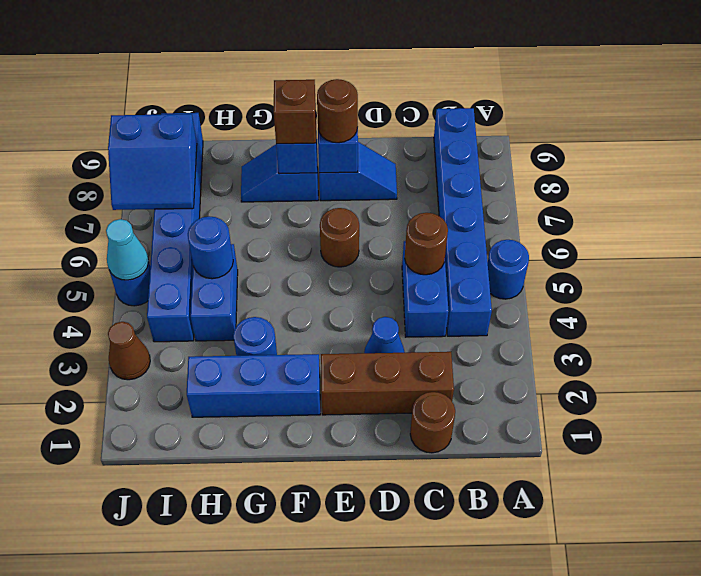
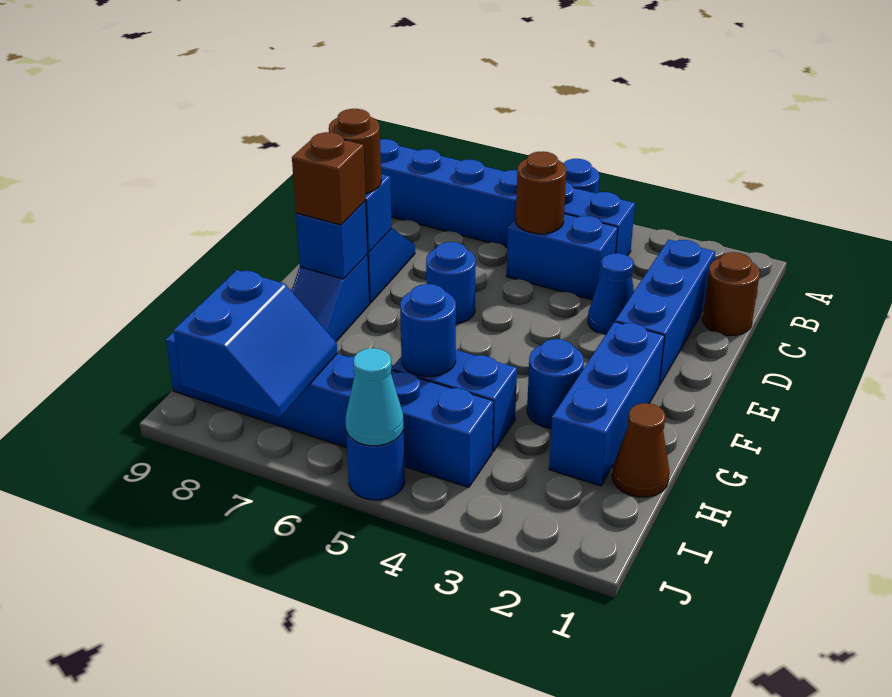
brown 1x3 brick [321,352,454,415] -> blue 1x3 brick [615,240,715,386]
brown 1x1 round brick [320,208,359,267] -> blue 1x1 round brick [426,242,476,324]
brown 1x1 cone [108,322,150,380] -> brown 1x1 cone moved to [612,403,669,497]

